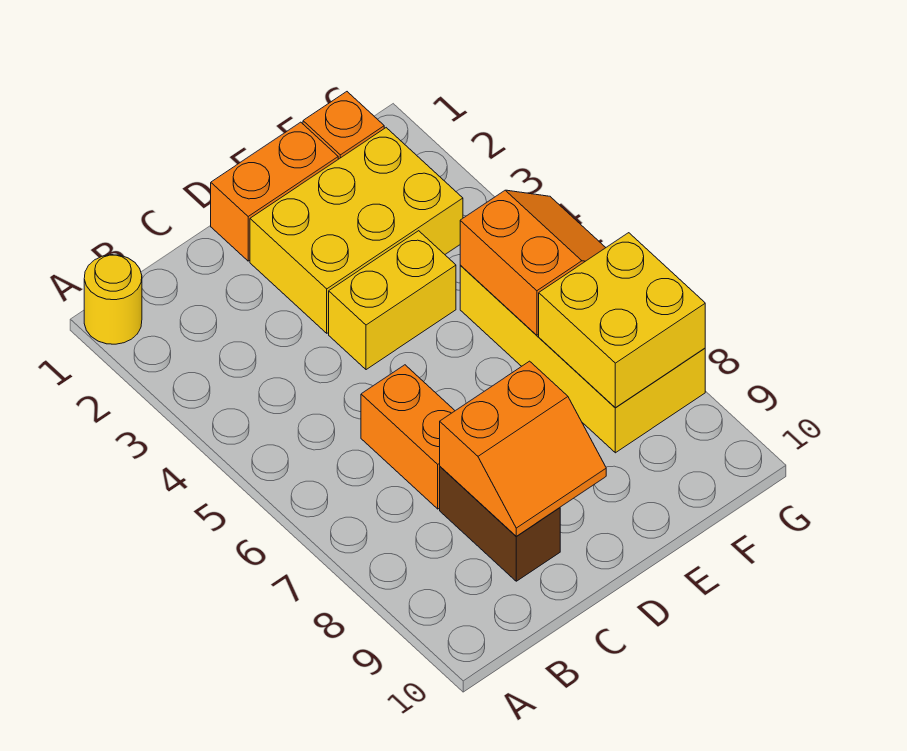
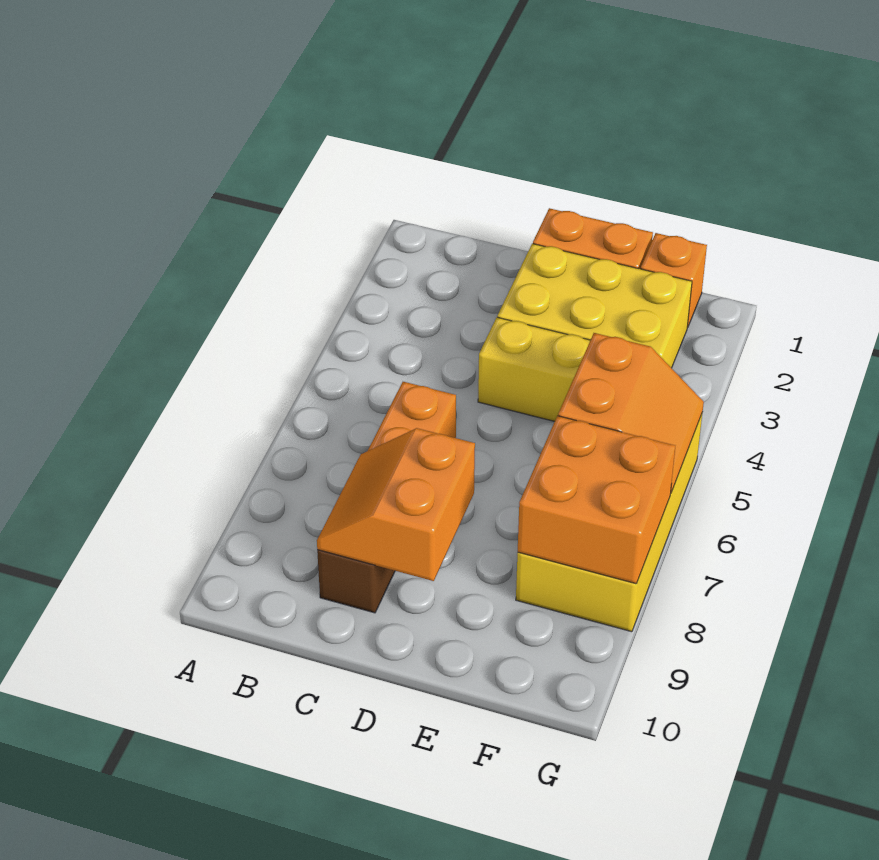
yellow 1x1 round brick [84,255,142,344] -> none
orange 2x2 slope [440,361,606,536] -> orange 2x2 slope turned to [317,428,475,581]
yellow 2x2 brick [539,233,705,408] -> orange 2x2 brick [518,416,675,584]

